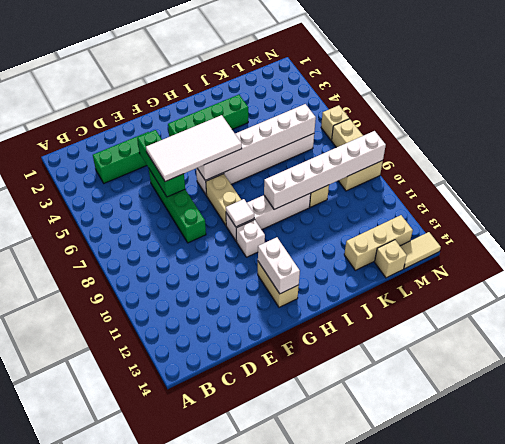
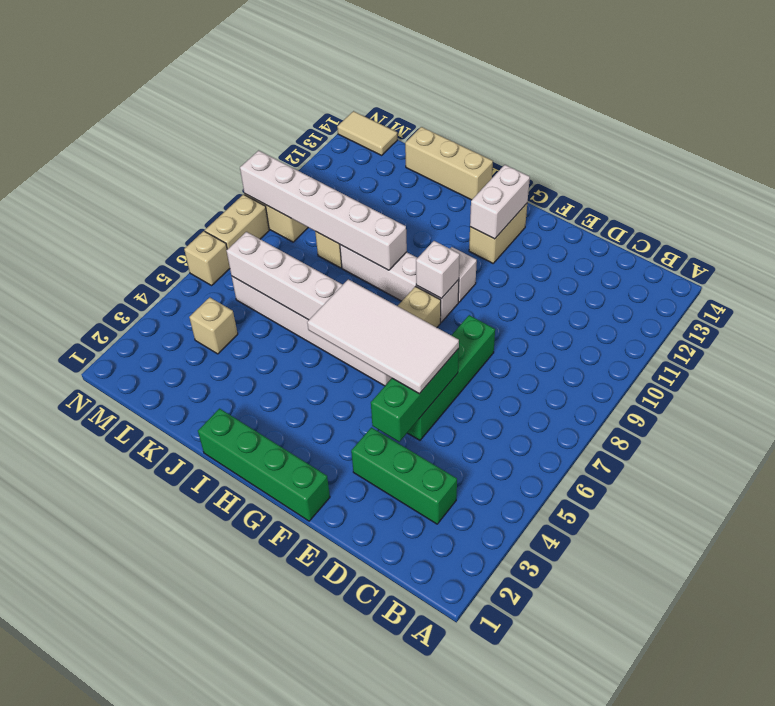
green 1x4 brick [168,95,248,137] -> green 1x4 brick moved to [198,409,330,521]
white 1x1 tile [226,199,254,227] -> white 1x1 brick [416,241,460,299]
tan 1x3 brick [344,215,413,270] -> tan 1x3 brick moved to [405,127,493,200]
tan 1x1 brick [375,240,407,278] -> tan 1x1 brick moved to [189,297,238,354]

